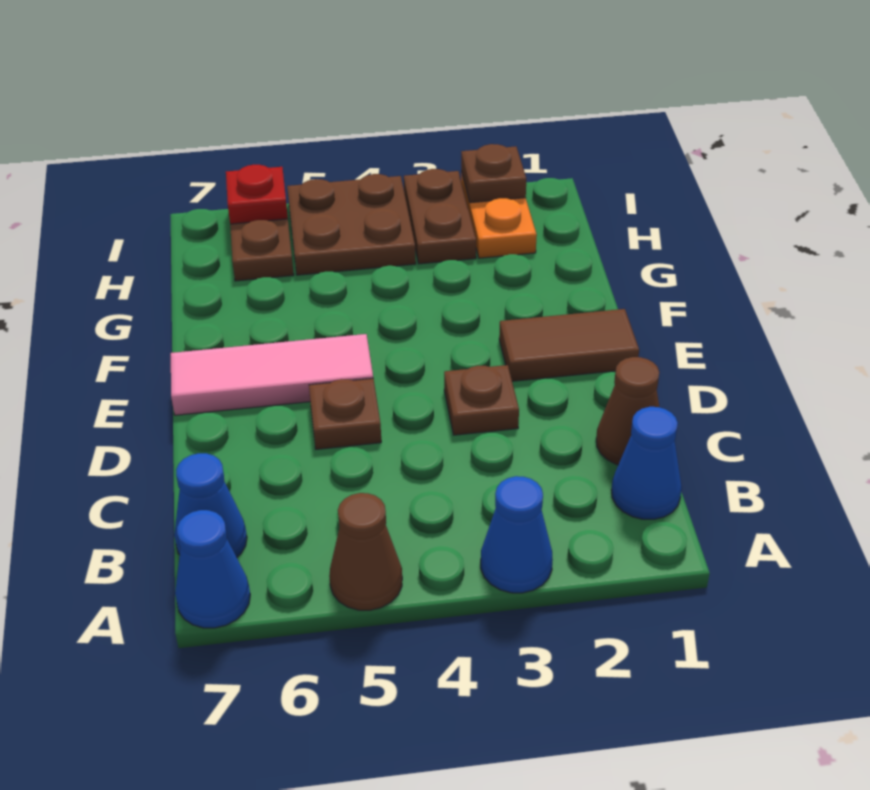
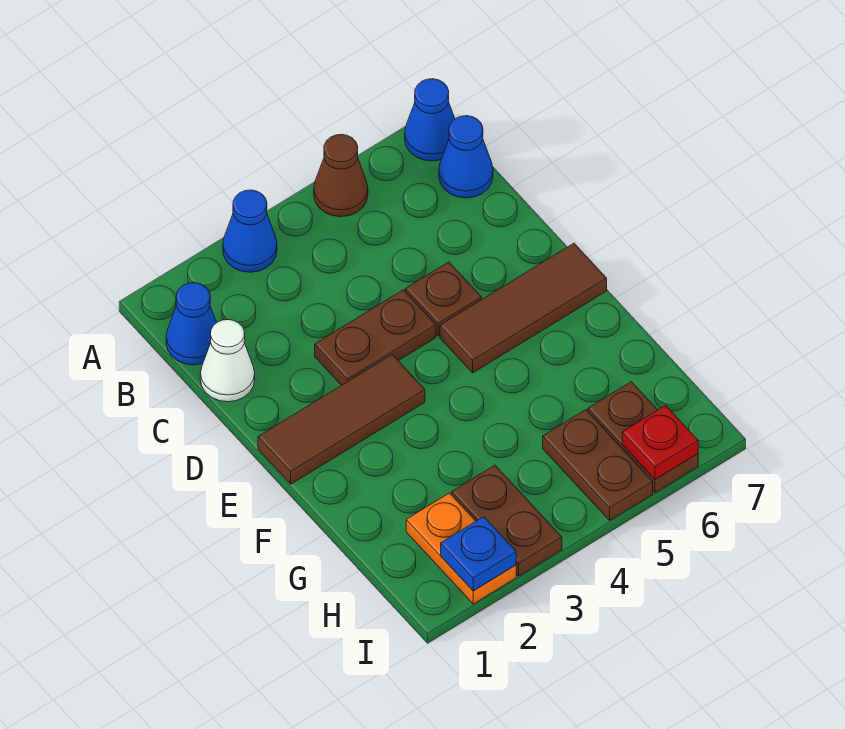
brown 1x1 cone [596,357,659,465] -> white 1x1 cone [200,320,255,402]
brown 1x1 plate [444,365,519,435] -> brown 1x2 plate [315,290,436,385]
brown 1x2 tile [499,309,639,381] -> brown 1x3 tile [258,355,425,484]
pink 1x3 tile [171,334,373,415] -> brown 1x3 tile [440,243,607,373]
brown 2x2 plate [287,174,416,275] -> brown 1x2 plate [543,410,653,520]
brown 1x1 plate [461,144,526,203] -> blue 1x1 plate [441,517,516,591]

